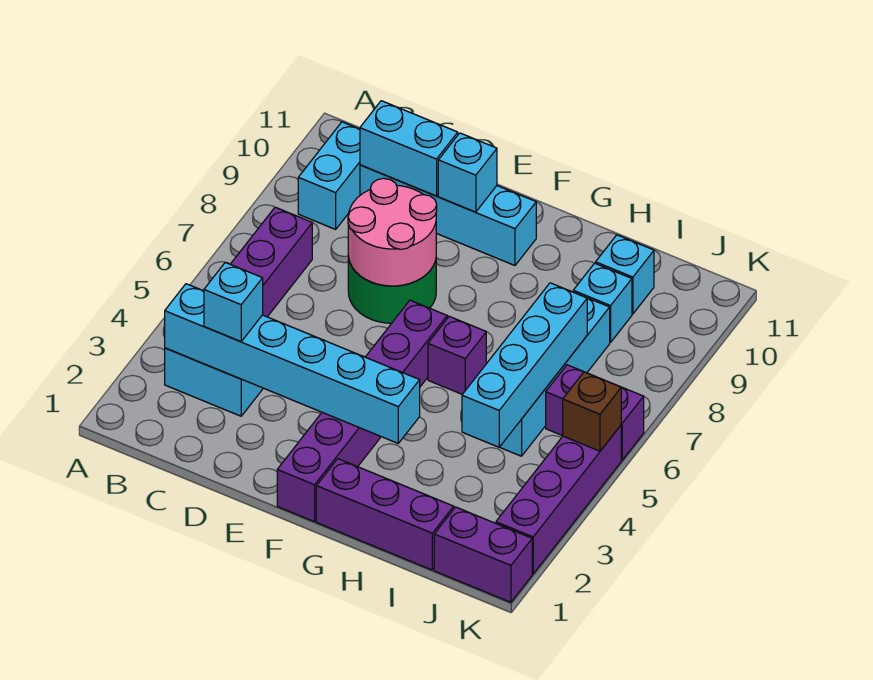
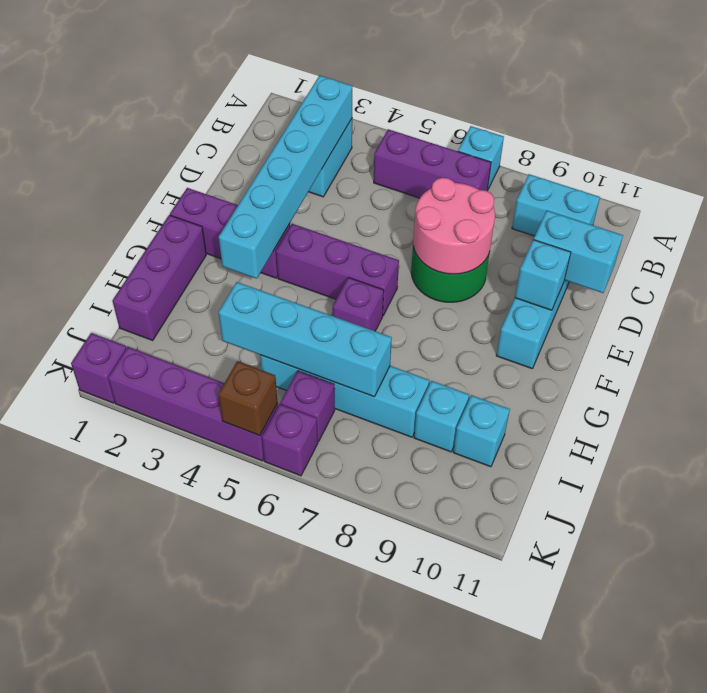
cyan 1x1 brick [204,262,263,342] -> cyan 1x1 brick moved to [458,126,504,190]
cyan 1x2 brick [360,101,458,196] -> cyan 1x2 brick turned to [534,211,623,293]
purple 1x2 brick [434,507,532,602] -> purple 1x1 brick [71,333,126,403]

